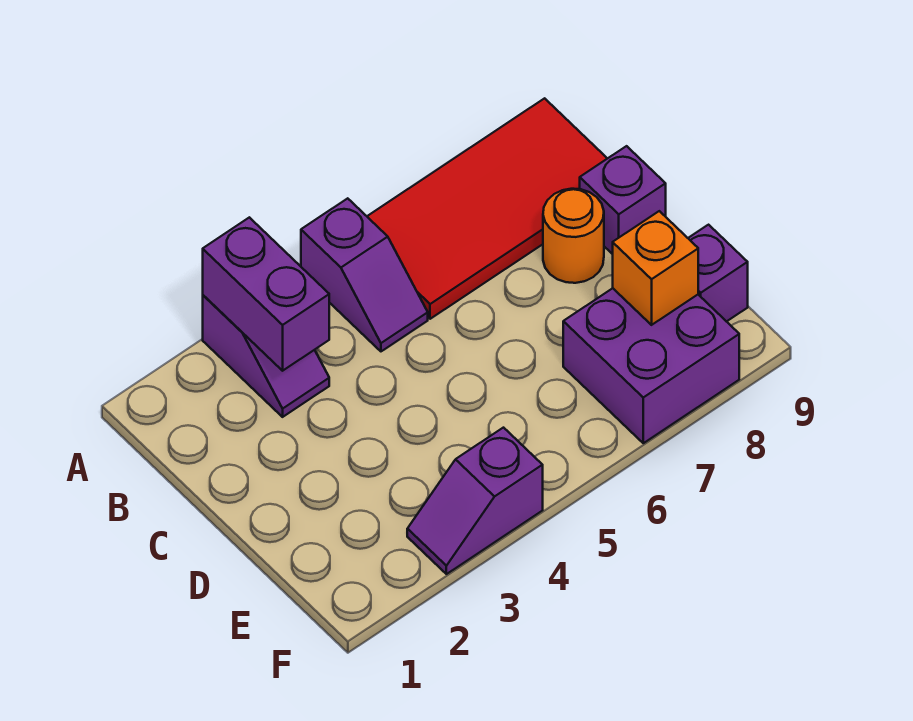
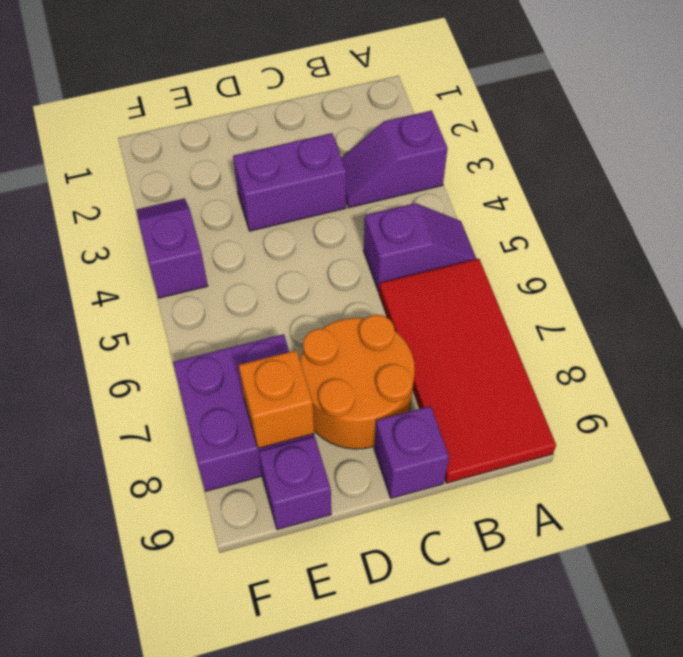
purple 1x2 brick [203,217,329,371] -> purple 1x2 brick moved to [233,133,346,231]
purple 1x2 slope [301,198,428,351] -> purple 1x2 slope turned to [364,203,476,292]
orange 1x1 round brick [543,189,604,283] -> orange 2x2 round brick [300,315,415,449]

